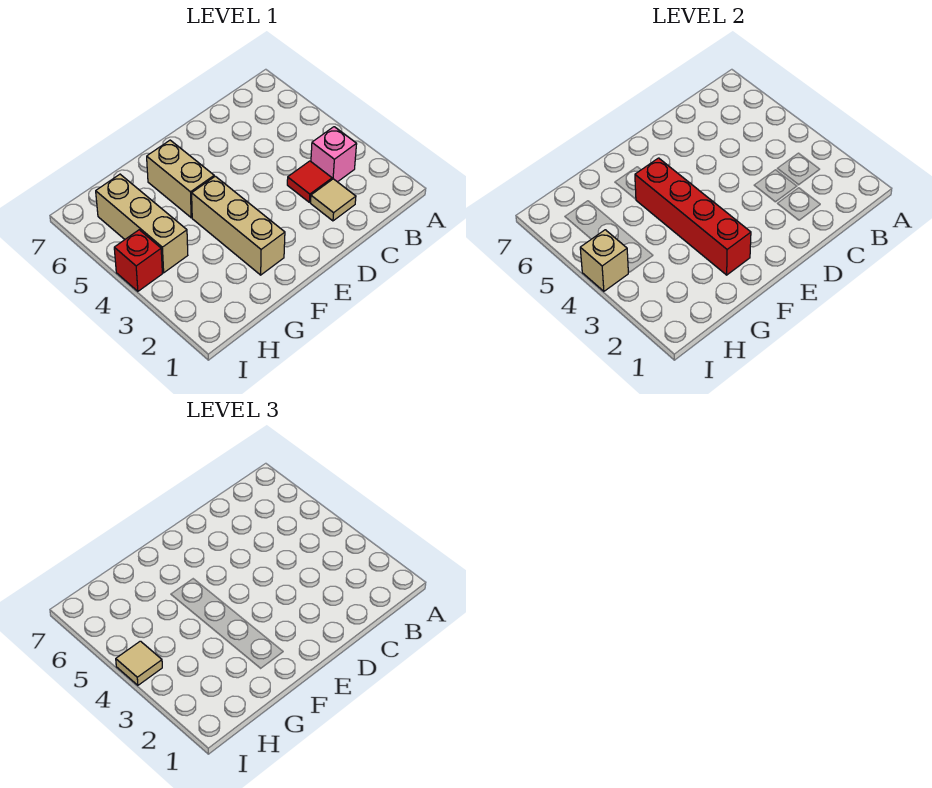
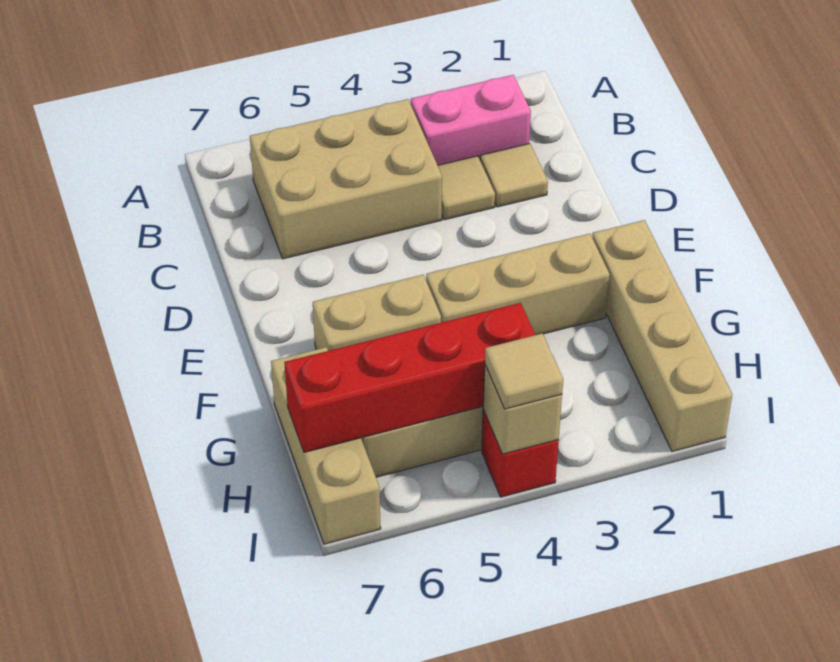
pink 1x1 brick [311,127,357,182] -> pink 1x2 brick [411,75,531,165]
none -> tan 2x3 brick [250,99,442,259]
red 1x1 tile [287,161,332,202] -> tan 1x1 tile [438,156,495,220]
none -> tan 1x4 brick [592,220,732,452]
red 1x4 brick [635,158,751,275] -> red 1x4 brick moved to [284,303,535,452]
none -> tan 1x3 brick [271,347,381,544]

